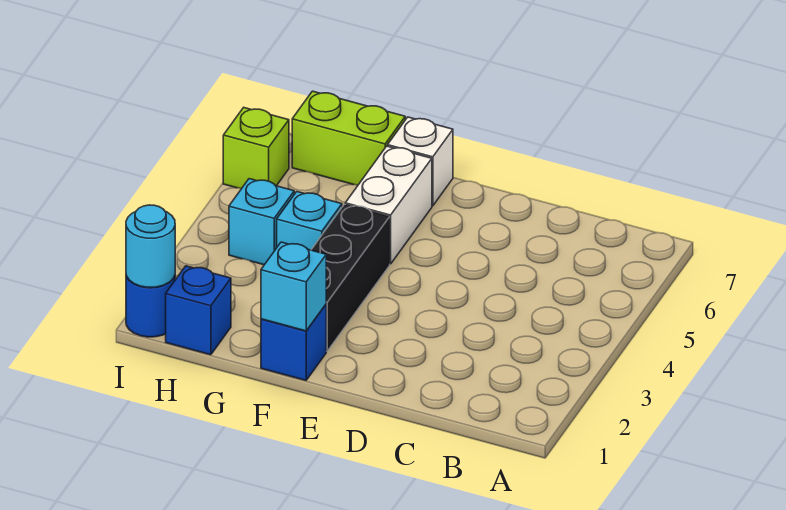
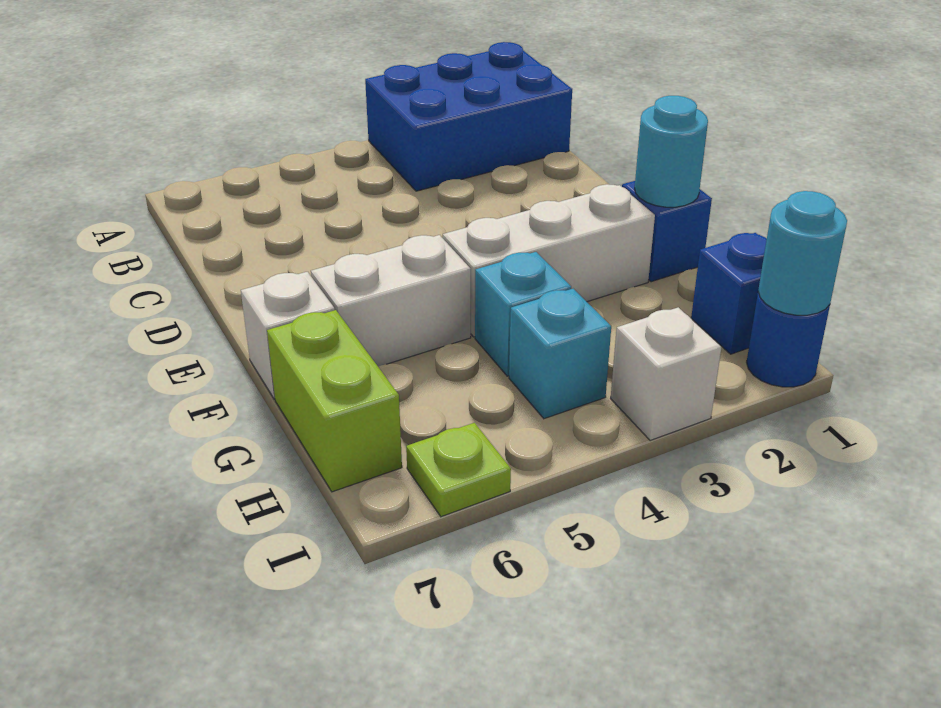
none -> blue 2x3 brick [365,42,572,191]
cyan 1x1 brick [261,242,326,331] -> cyan 1x1 round brick [635,96,708,207]
black 1x3 brick [311,204,390,351] -> white 1x3 brick [443,184,655,337]
none -> white 1x1 brick [611,307,721,441]
lime 1x1 brick [223,108,289,189] -> lime 1x1 plate [406,423,511,517]

